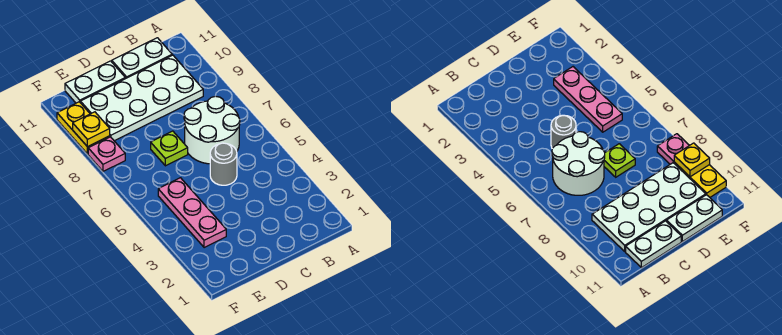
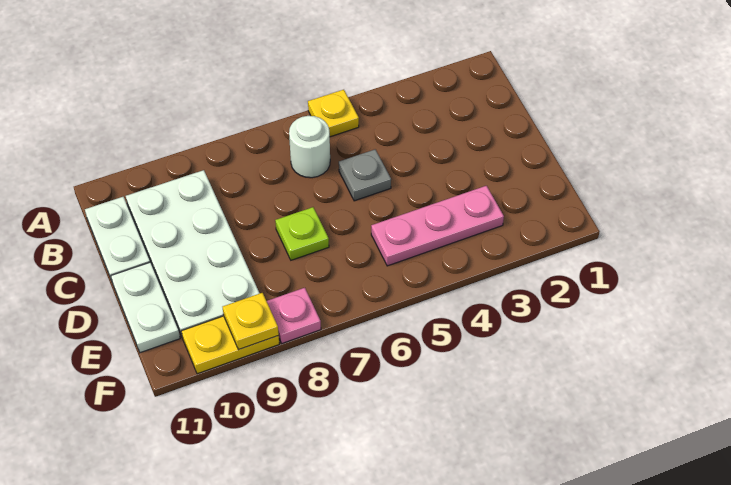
none -> yellow 1x1 plate [308,90,359,137]
white 2x2 round brick [184,96,240,164] -> white 1x1 round brick [289,116,330,178]
grey 1x1 round brick [210,143,237,185] -> grey 1x1 plate [339,149,391,201]

